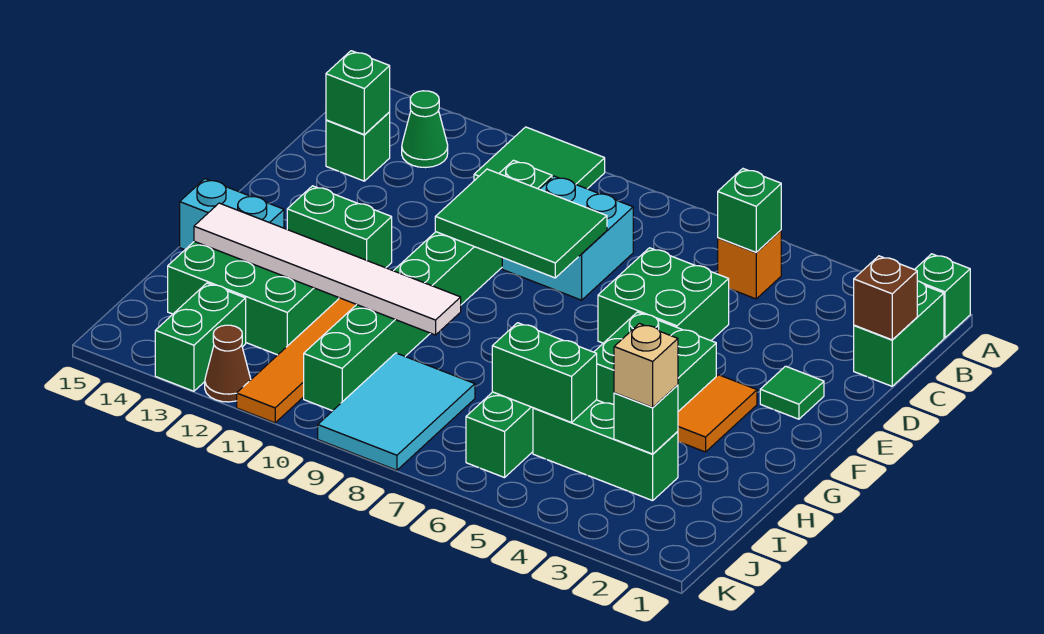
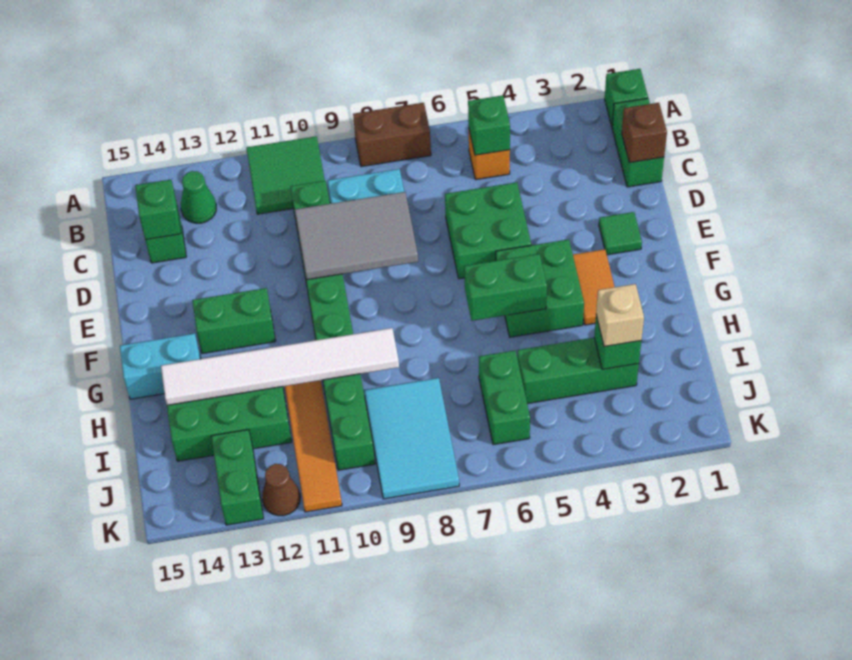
none -> brown 1x2 brick [353,103,431,167]
green 2x3 tile [435,169,607,278] -> grey 2x3 tile [295,192,418,280]
green 1x2 brick [492,323,597,422] -> green 1x2 brick moved to [464,254,547,321]

